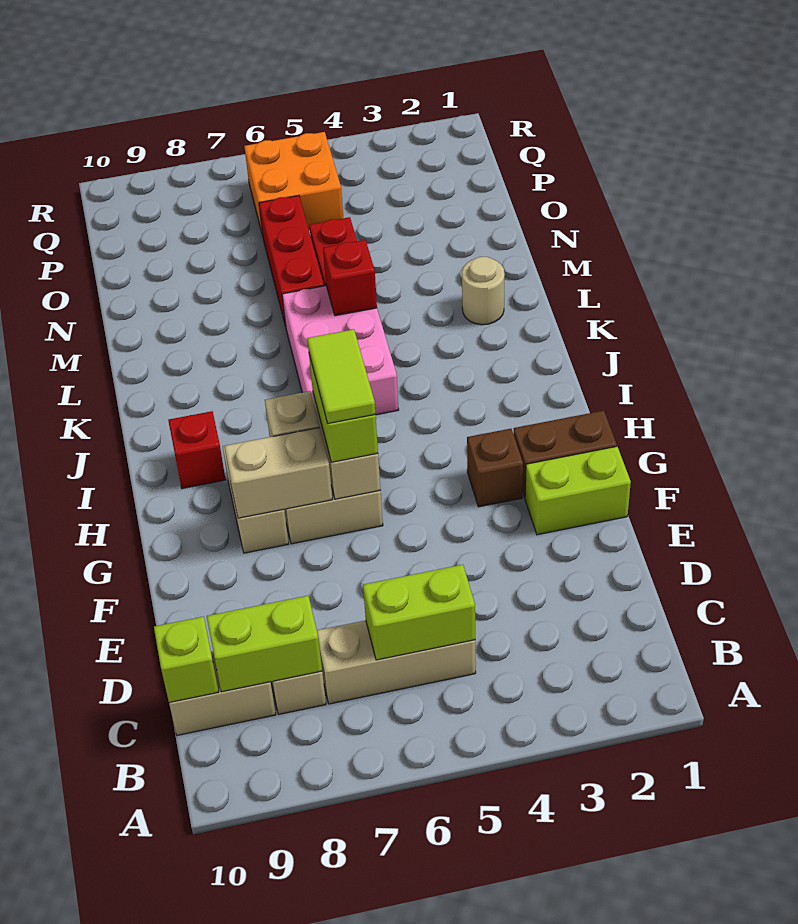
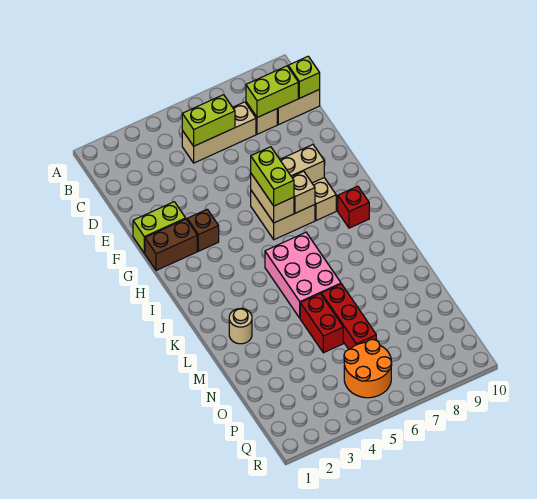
lime 1x2 tile [307,329,375,423] -> none
red 1x1 brick [323,240,377,316] -> none
orange 2x2 brick [244,132,343,236] -> orange 2x2 round brick [344,339,392,398]

